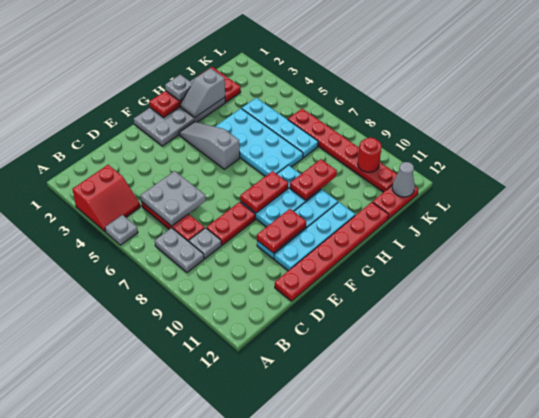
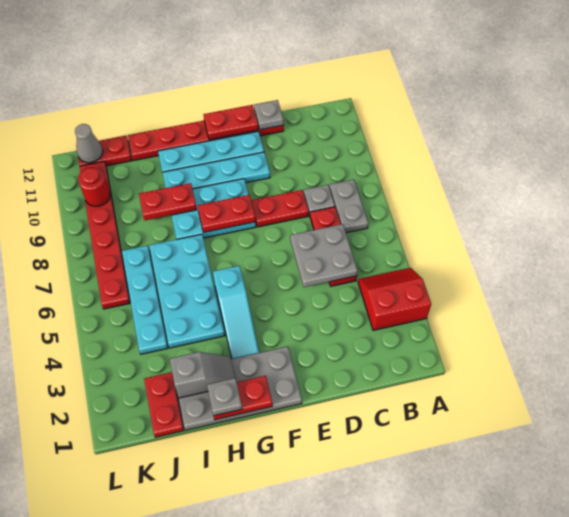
grey 1x1 plate [105,215,138,245] -> grey 1x1 plate moved to [254,100,284,130]
red 1x2 plate [257,209,306,253] -> red 1x2 plate moved to [203,105,258,140]
grey 1x3 slope [179,122,240,169] -> cyan 1x3 slope [213,266,259,359]

